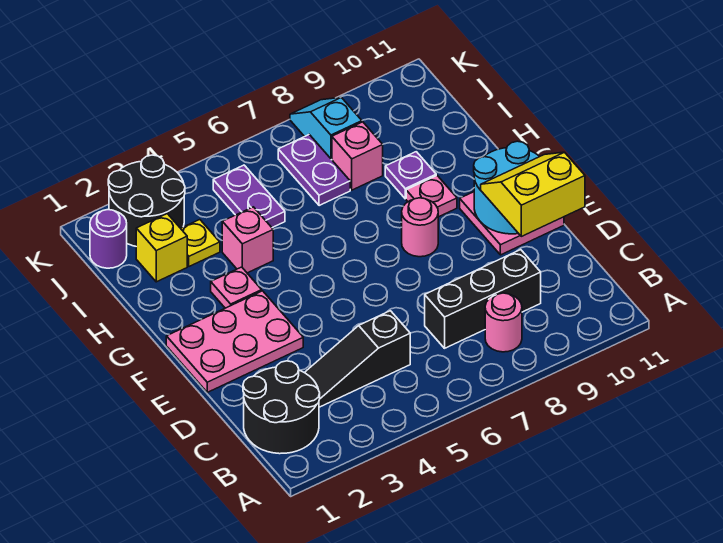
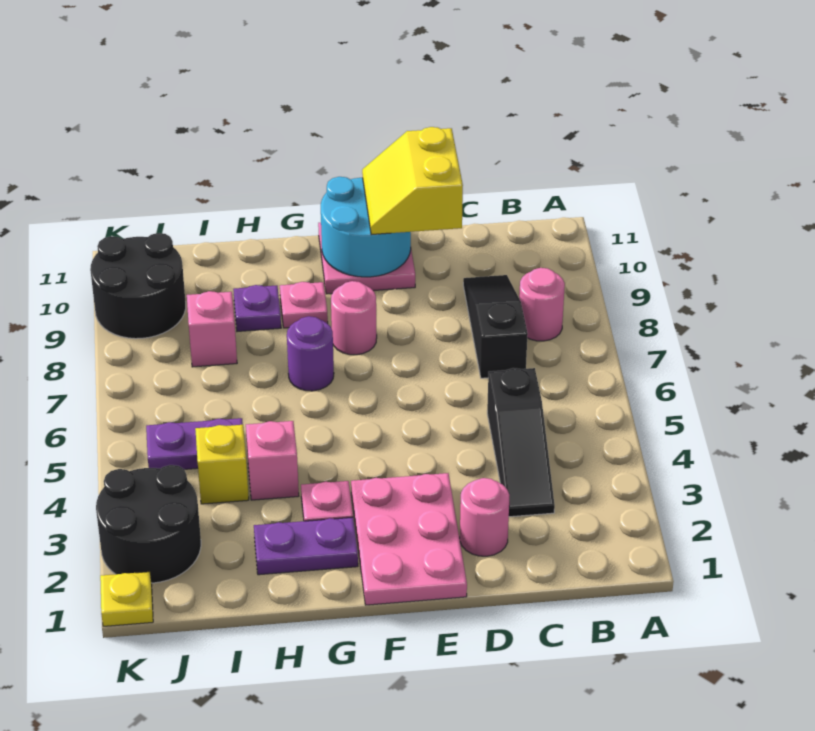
black 2x2 round brick [243,361,320,454] -> black 2x2 round brick moved to [90,233,186,339]
black 1x3 brick [425,250,541,348] -> black 1x3 slope [463,275,528,378]
none -> pink 1x1 round brick [460,478,509,556]
yellow 1x1 brick [136,214,187,282] -> yellow 1x1 brick moved to [195,425,249,504]
yellow 1x1 plate [181,220,220,266] -> yellow 1x1 plate moved to [100,572,153,626]
purple 1x2 plate [278,135,350,206] -> purple 1x2 plate moved to [254,517,358,575]
purple 1x1 round brick [90,210,127,268] -> purple 1x1 round brick moved to [287,316,334,391]
cyan 1x2 slope [290,97,362,160] -> none

